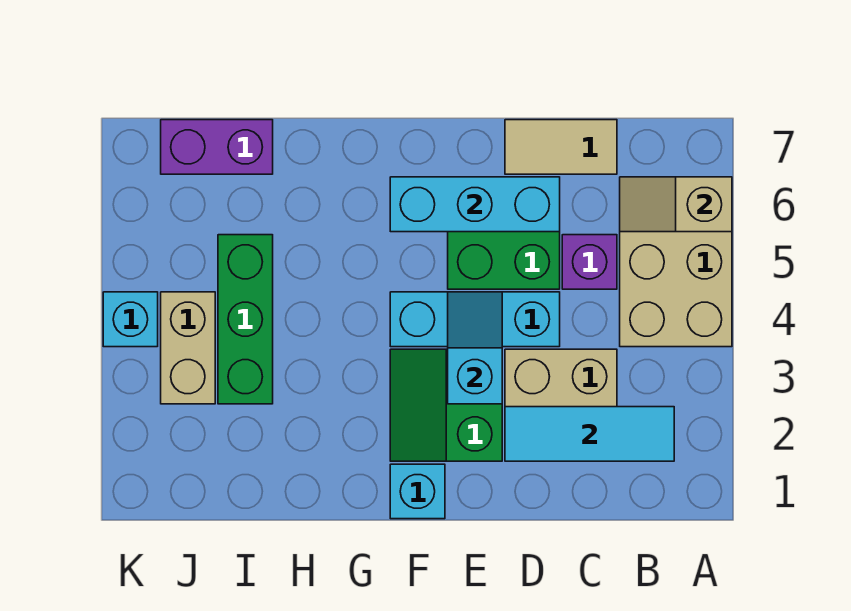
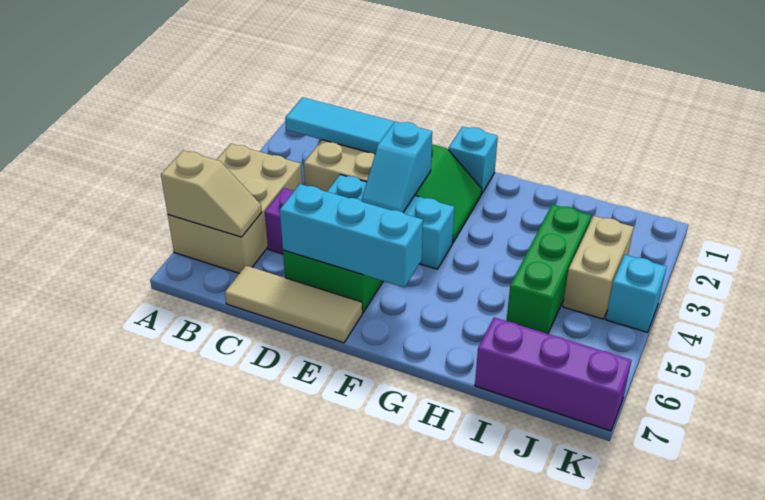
tan 1x2 tile [505,120,617,174] -> tan 1x3 tile [225,265,362,343]
purple 1x2 brick [161,120,273,174] -> purple 1x3 brick [475,317,632,431]

